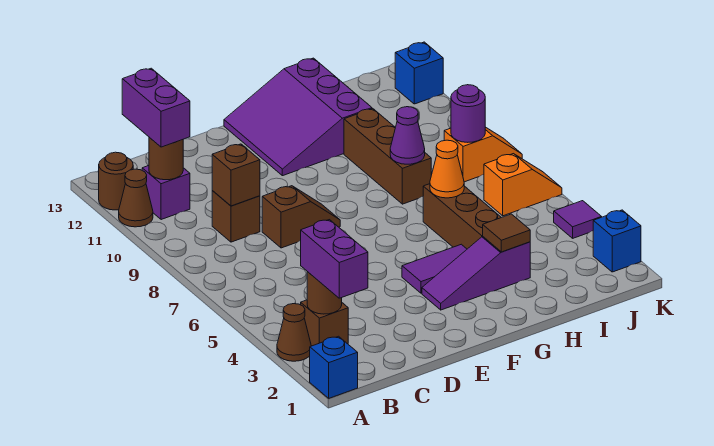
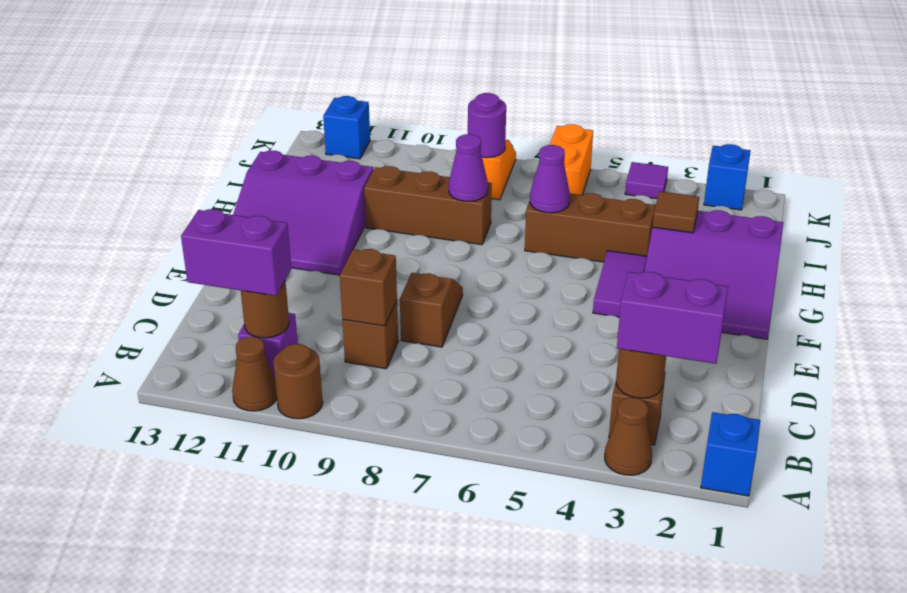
brown 1x1 round brick [99,152,133,210] -> brown 1x1 round brick moved to [273,344,323,419]
purple 1x3 slope [422,237,530,310] -> purple 3x3 slope [644,210,783,339]
orange 1x1 cone [430,140,464,198] -> purple 1x1 cone [530,145,570,213]
orange 1x2 slope [484,154,562,216] -> orange 1x2 brick [550,124,593,195]

